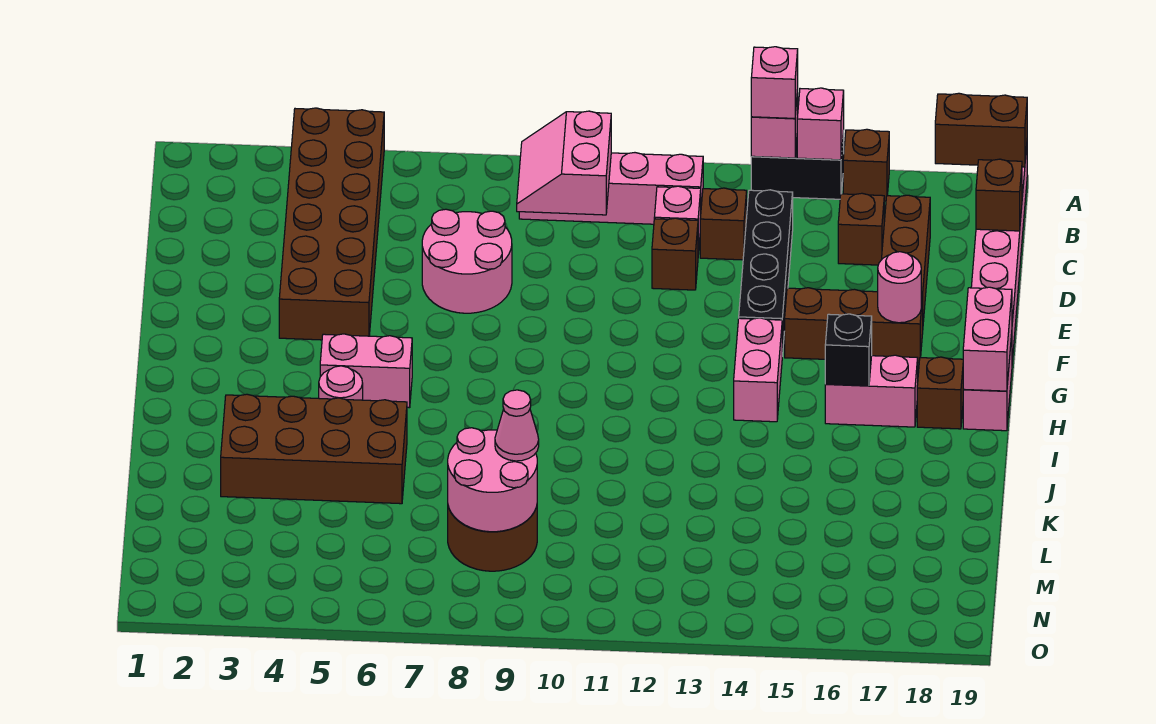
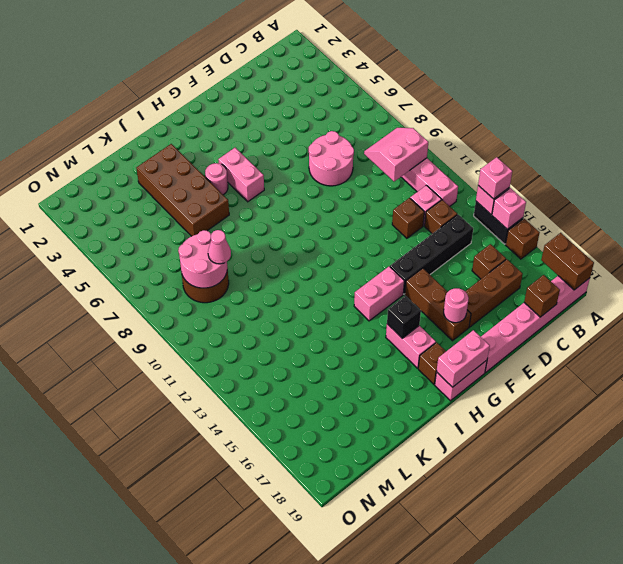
brown 2x6 brick [279,108,384,340] -> none

